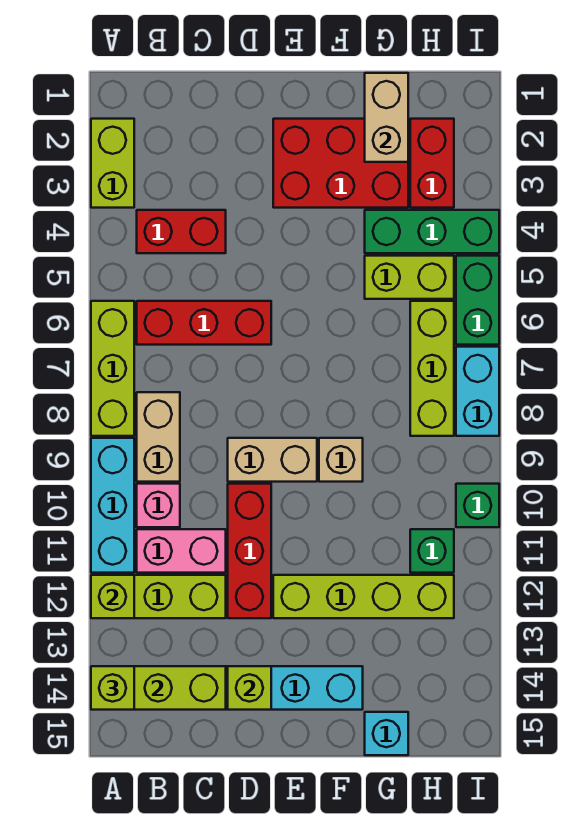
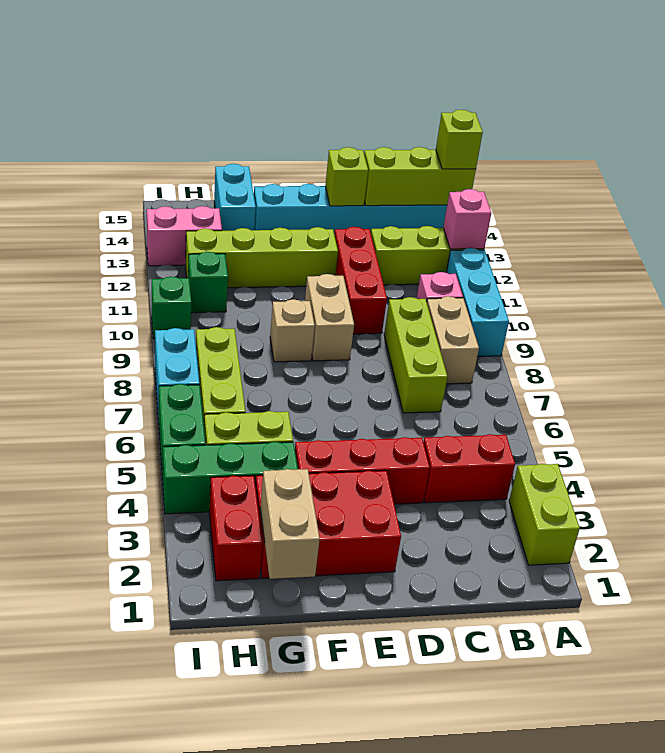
lime 1x3 brick [91,301,134,436] -> lime 1x3 brick moved to [384,297,447,413]
lime 1x1 brick [91,575,134,618] -> pink 1x1 brick [443,189,491,249]
red 1x3 brick [137,301,271,345] -> red 1x3 brick moved to [295,437,430,504]
pink 1x2 brick [137,529,226,573] -> pink 1x2 brick moved to [147,206,222,266]
tan 1x2 brick [228,438,317,482] -> tan 1x2 brick turned to [305,274,354,361]
cyan 1x1 brick [365,712,408,755] -> cyan 1x2 brick [214,164,256,231]

